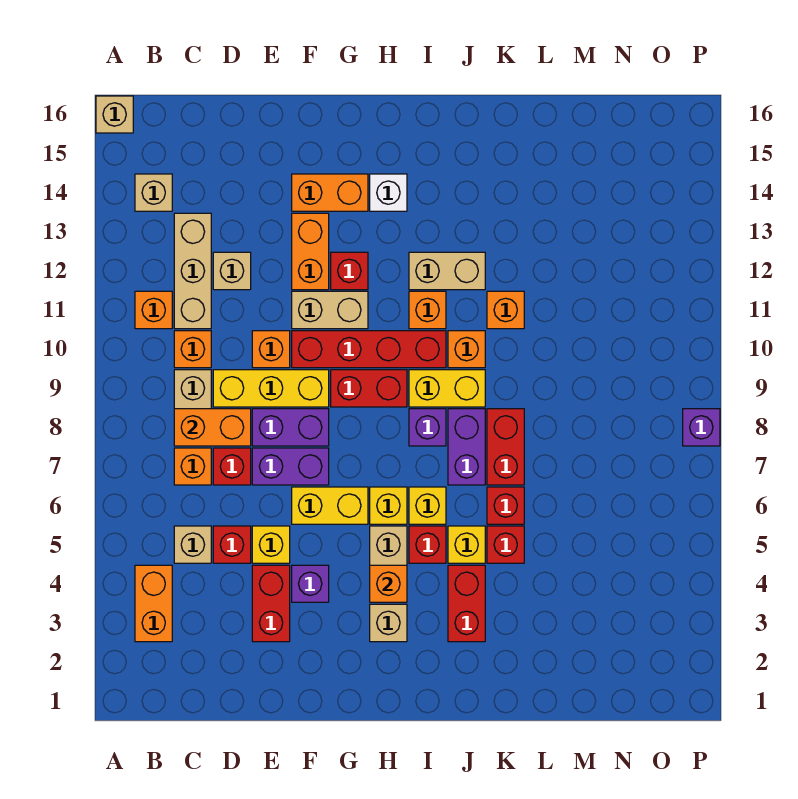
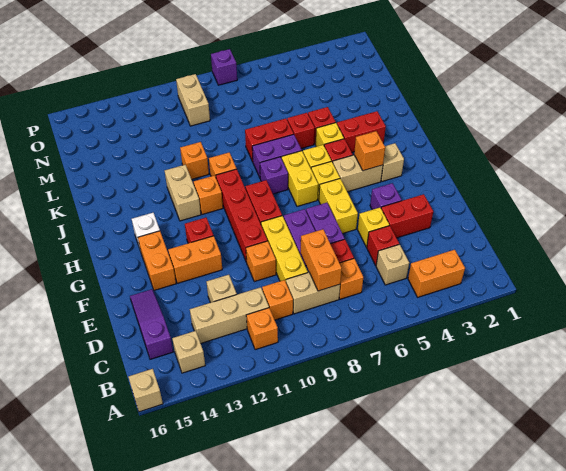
none -> purple 1x3 slope [130,289,173,359]
tan 1x2 brick [292,291,368,329] -> tan 1x2 brick moved to [176,74,210,126]
yellow 1x2 brick [409,370,485,407] -> yellow 1x2 brick moved to [282,151,318,206]

